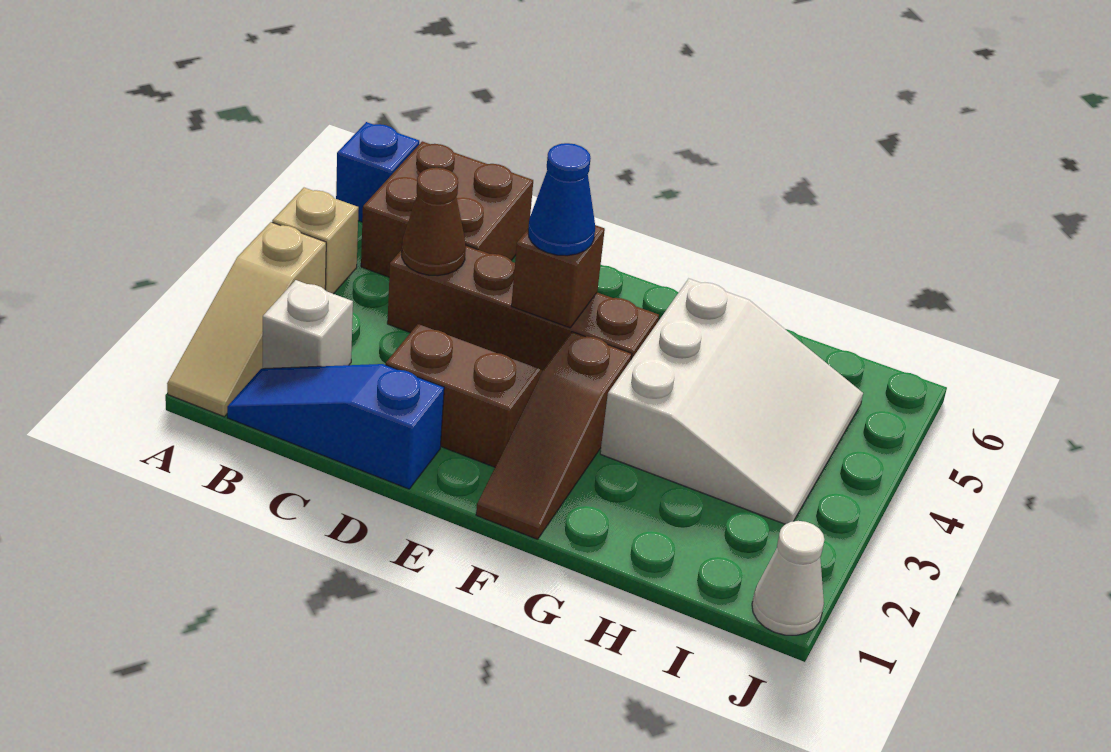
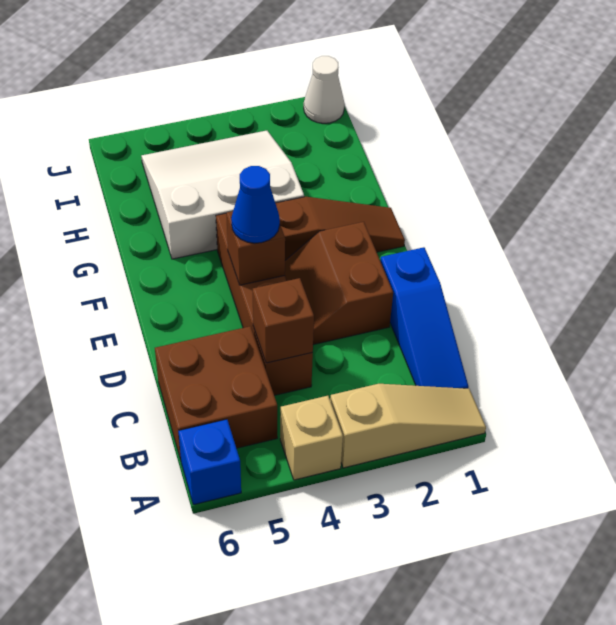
white 1x1 brick [263,280,353,369] -> none
brown 1x1 cone [402,168,466,276] -> brown 1x1 brick [253,278,314,363]

